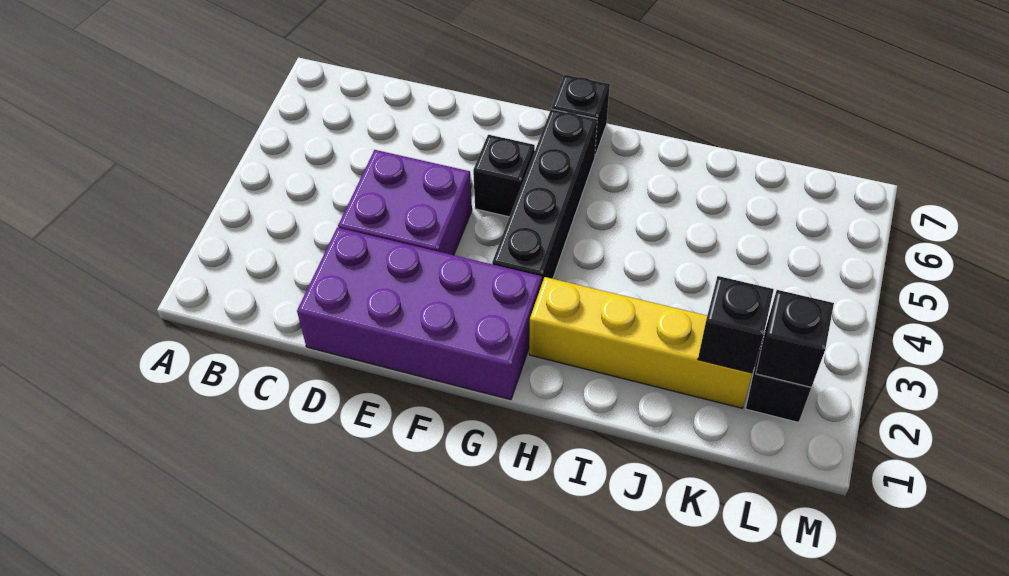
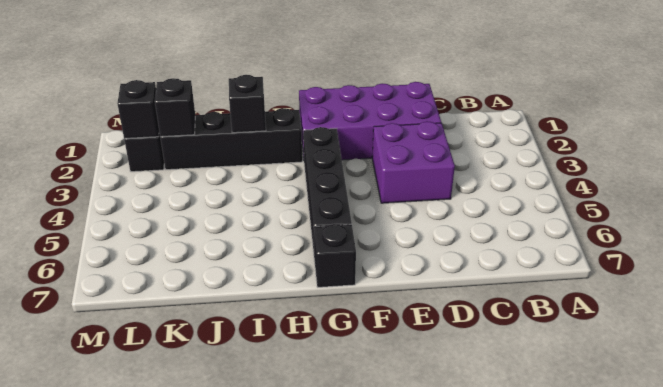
black 1x1 brick [473,135,535,217] -> black 1x1 brick moved to [229,75,266,133]
yellow 1x4 brick [529,277,753,408] -> black 1x4 brick [160,108,302,170]

